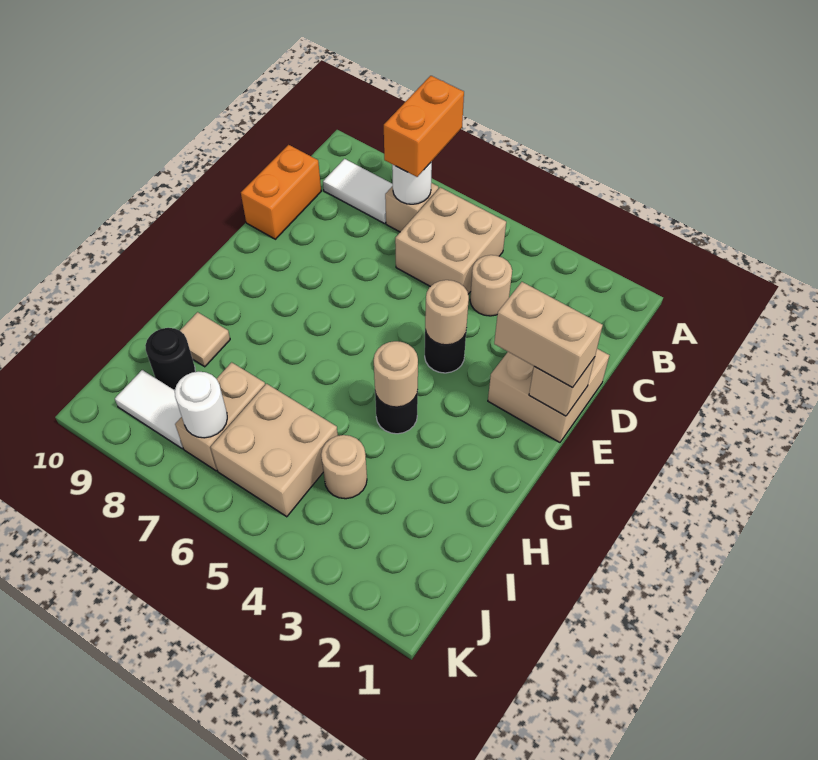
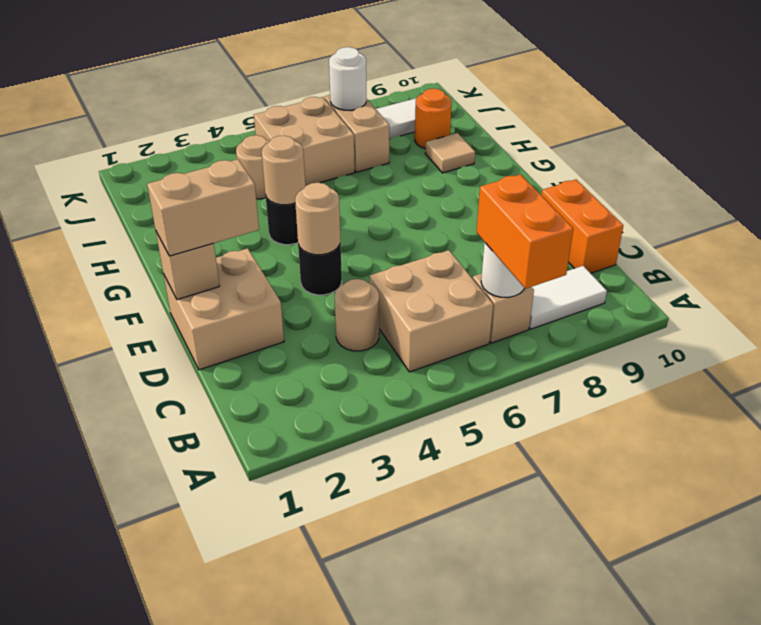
black 1x1 round brick [145,328,195,390] -> orange 1x1 round brick [415,89,452,149]

